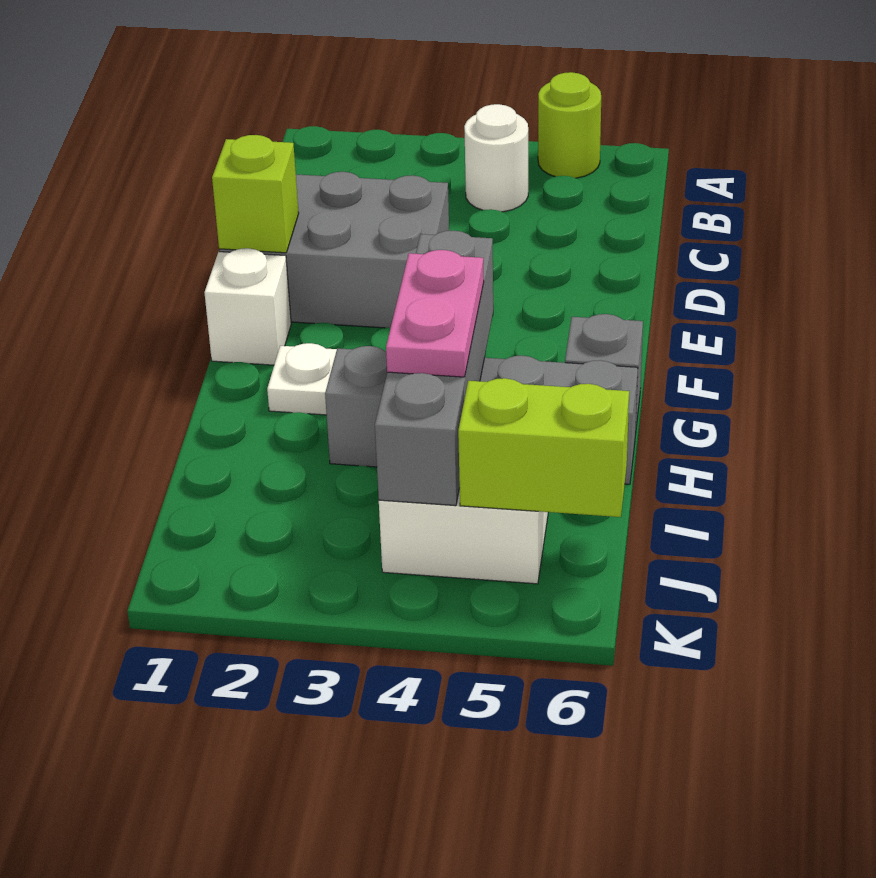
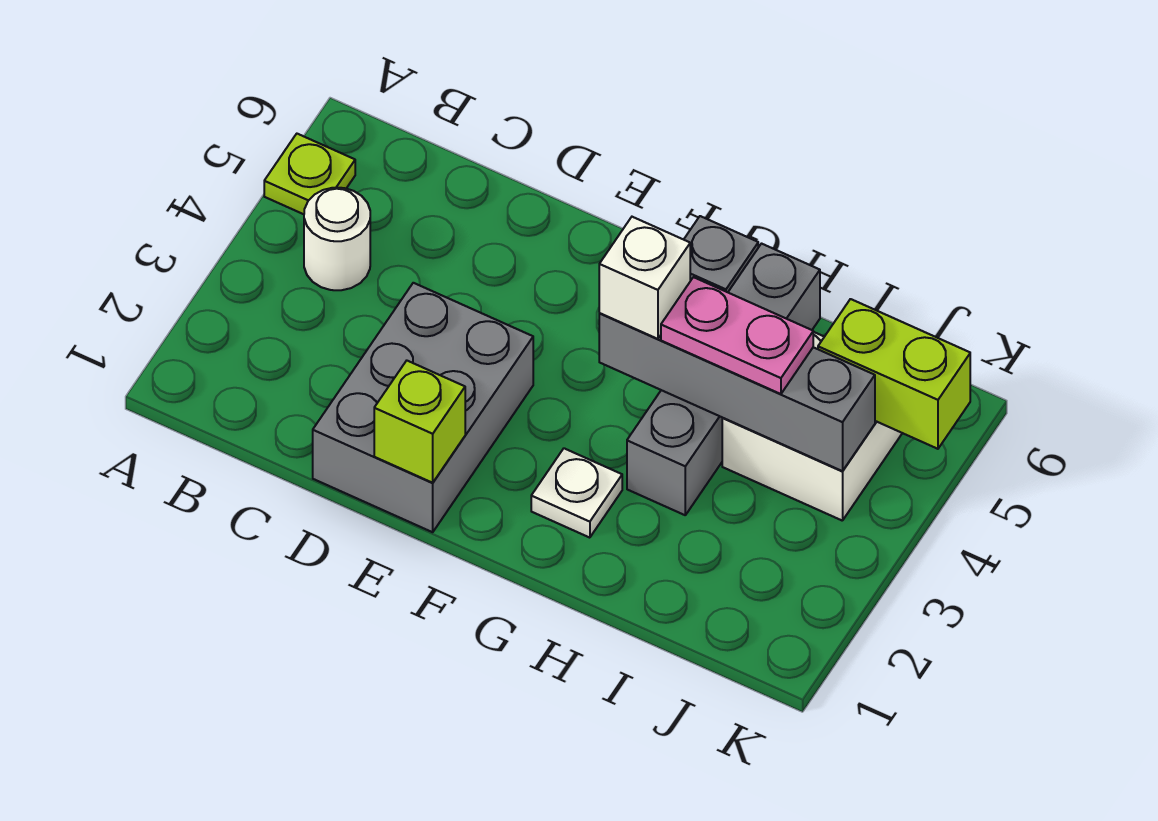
lime 1x1 round brick [538,72,601,178] -> lime 1x1 plate [264,134,355,214]
white 1x1 brick [204,248,291,365] -> white 1x1 brick moved to [599,217,690,339]
lime 1x2 brick [458,378,629,517] -> lime 1x2 brick turned to [818,299,970,449]

